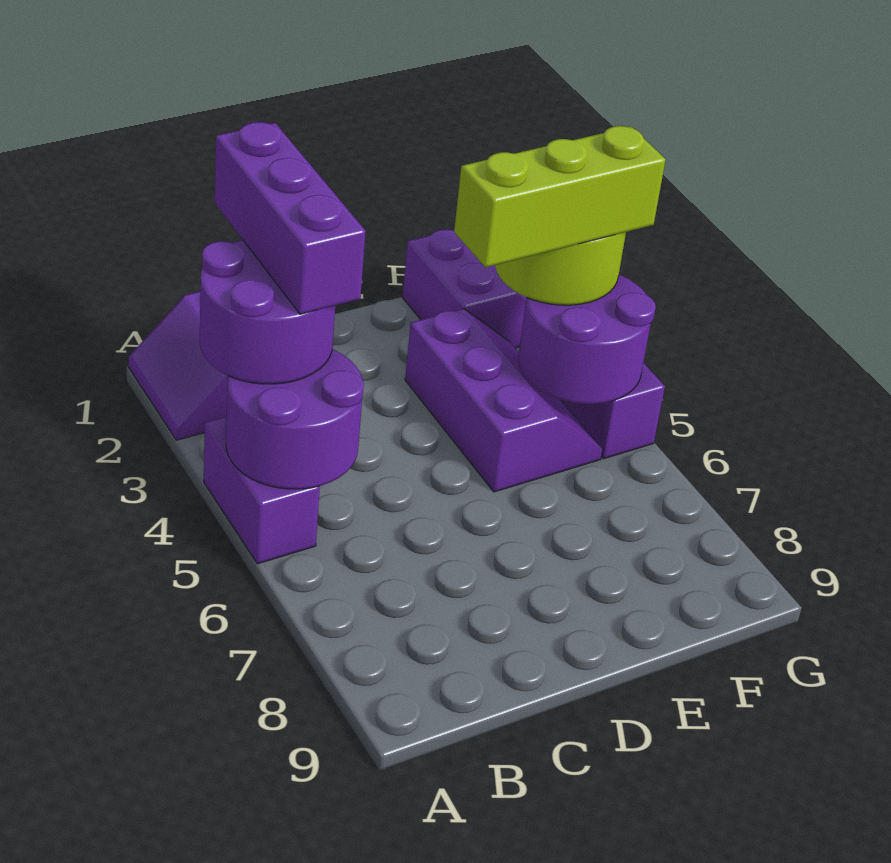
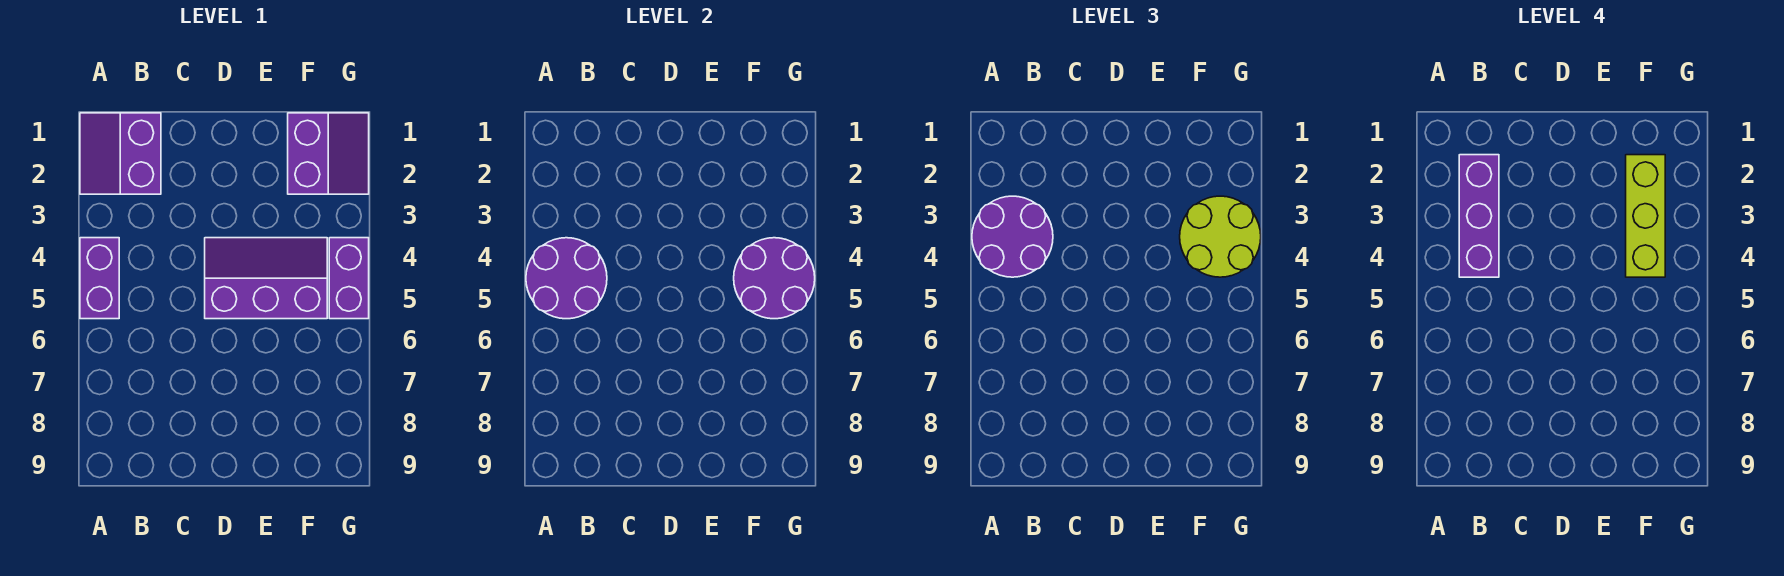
purple 2x3 slope [405,309,603,492] -> purple 2x3 slope turned to [205,238,327,319]
lime 1x3 brick [454,126,666,267] -> lime 1x3 brick turned to [1626,155,1665,277]

